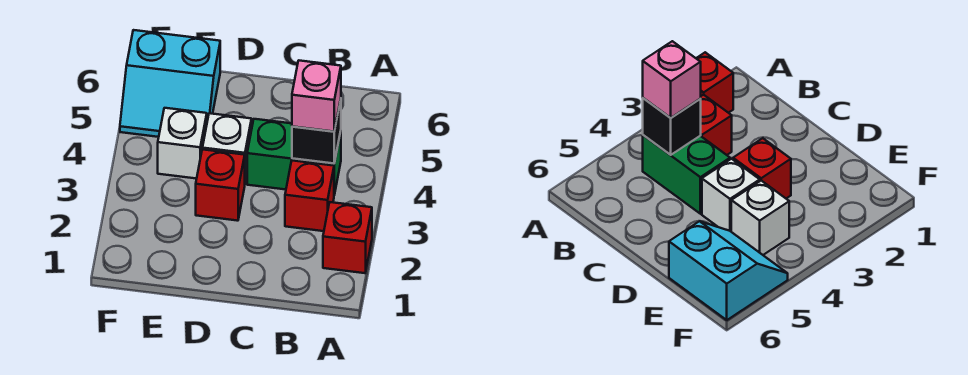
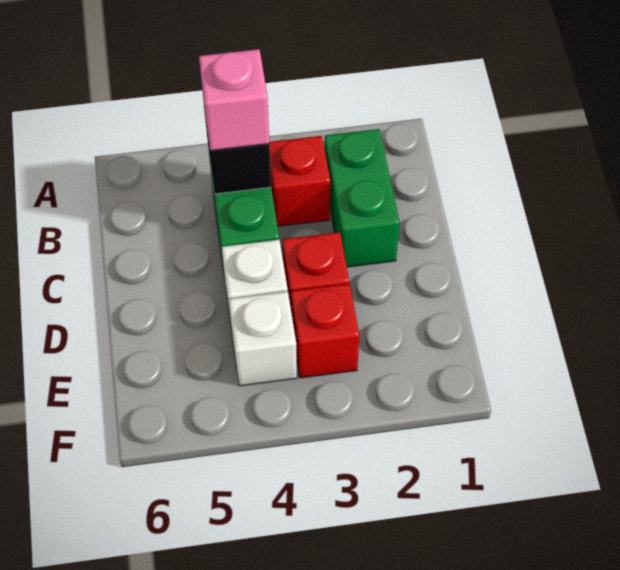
red 1x1 brick [323,202,372,273] -> red 1x1 brick moved to [291,284,359,378]
none -> green 1x2 brick [324,129,400,267]
cyan 2x2 slope [120,30,220,137] -> none

